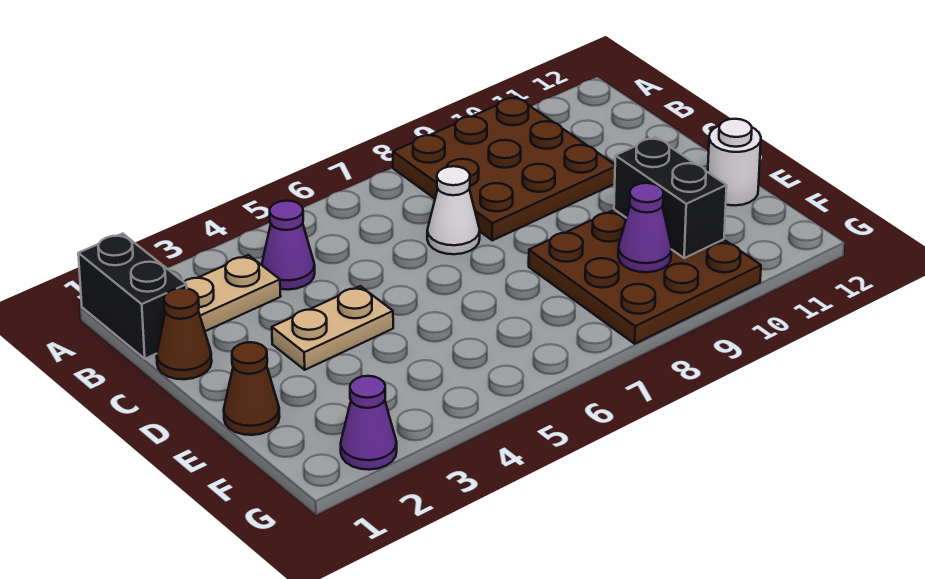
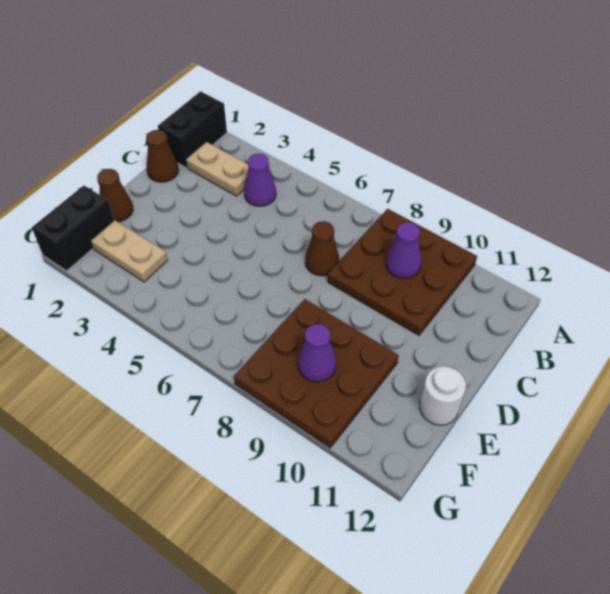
white 1x1 cone [427,166,480,254] -> brown 1x1 cone [305,221,339,276]
tan 1x2 plate [272,286,393,370] -> tan 1x2 plate moved to [91,220,168,282]
black 1x2 brick [614,137,727,258] -> black 1x2 brick moved to [32,186,114,271]
purple 1x1 cone [341,376,397,470] -> purple 1x1 cone moved to [386,222,421,278]

